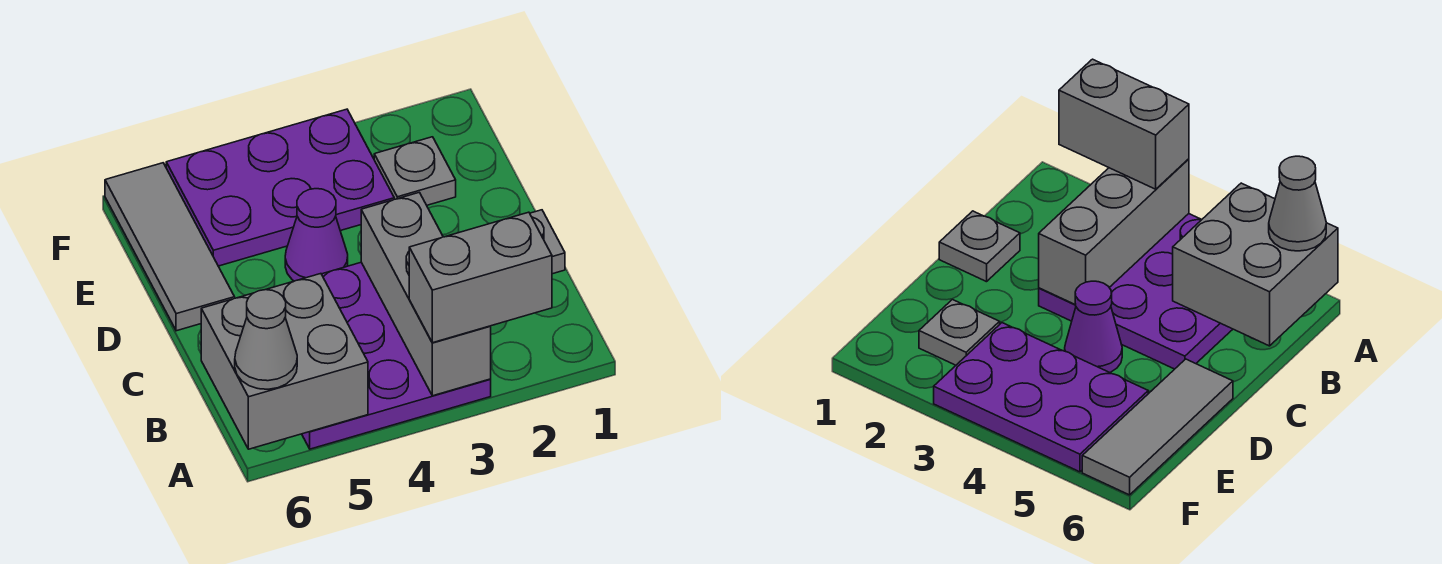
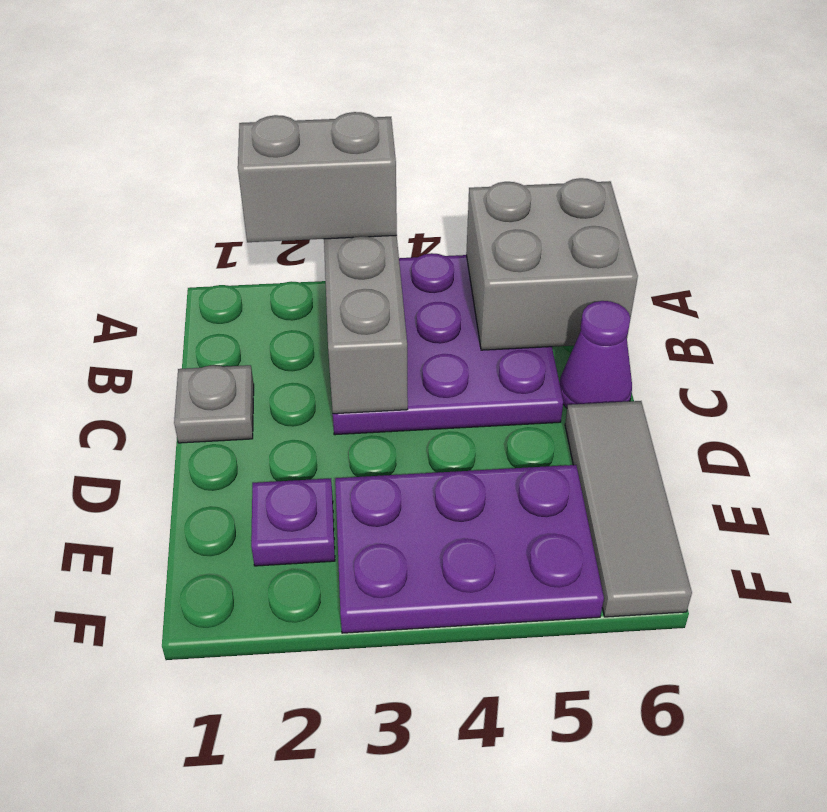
grey 1x1 cone [235,290,297,389] -> none
purple 1x1 cone [285,189,348,281] -> purple 1x1 cone moved to [560,301,632,408]
grey 1x1 plate [374,137,456,205] -> purple 1x1 plate [251,478,335,566]

